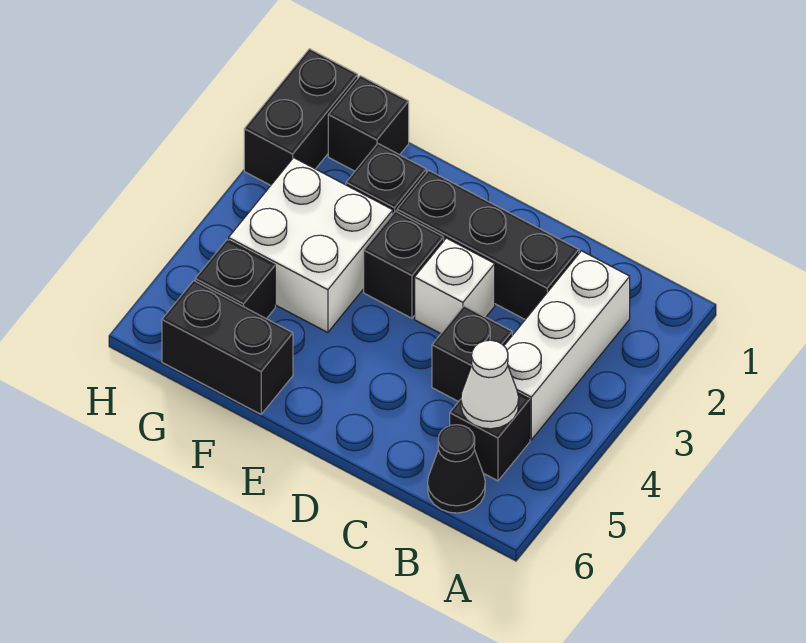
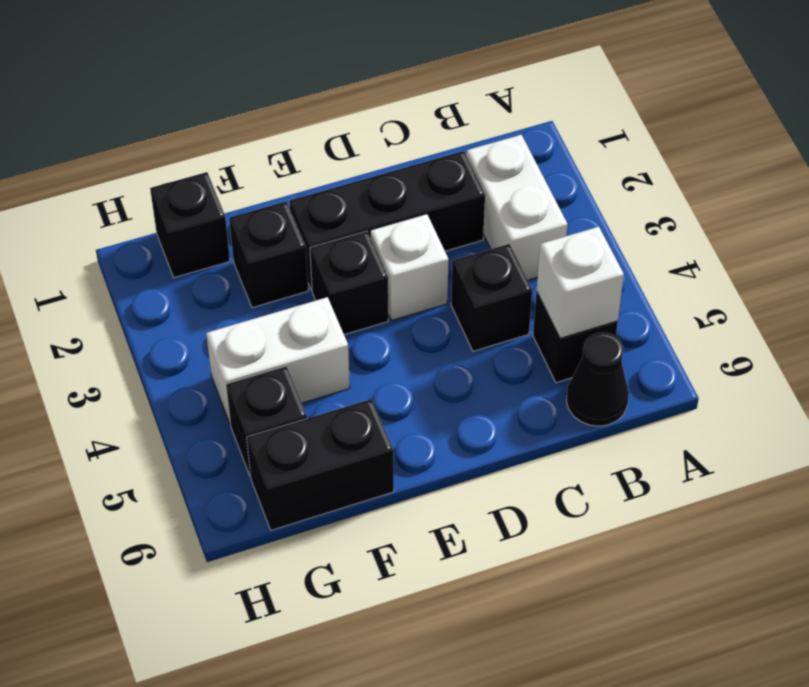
white 1x3 brick [504,251,630,440] -> white 1x2 brick [466,135,568,280]
white 1x1 cone [461,340,519,429] -> white 1x1 brick [537,227,624,338]
white 2x2 brick [229,158,393,333] -> white 1x2 brick [206,297,350,425]
black 1x2 brick [244,49,358,185] -> none

